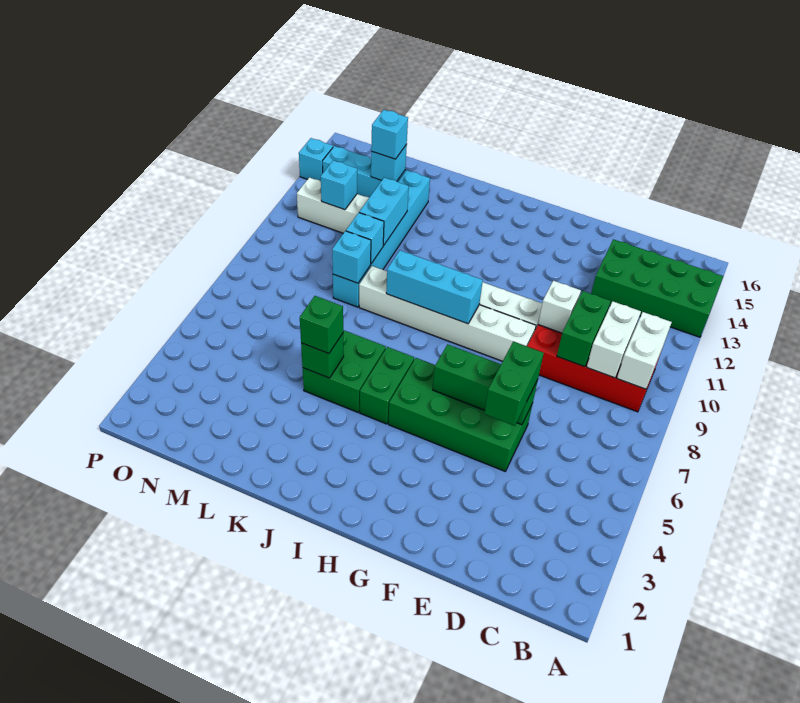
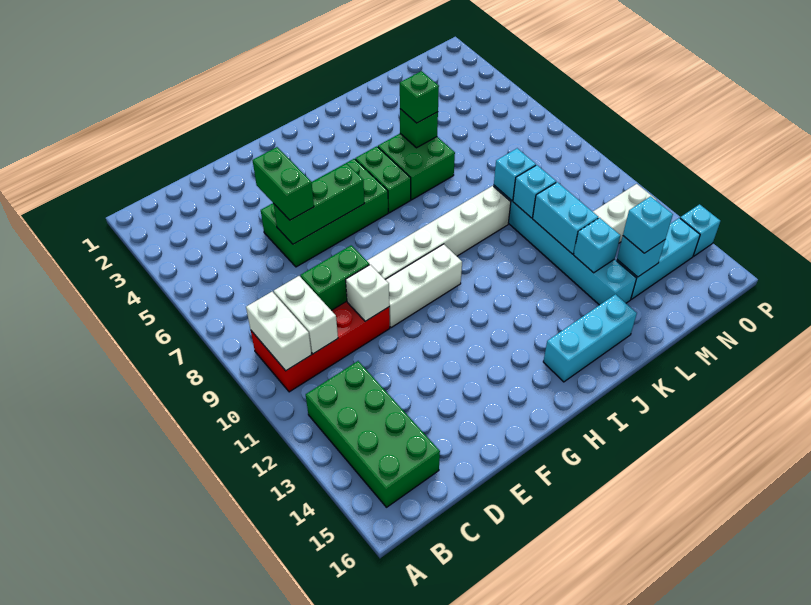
green 2x4 brick [591,239,724,337] -> green 2x4 brick turned to [306,361,440,507]
green 1x2 brick [557,291,611,367] -> green 1x2 brick turned to [301,245,369,310]
cyan 1x3 brick [386,250,483,324] -> cyan 1x3 brick moved to [543,294,637,382]
cyan 1x1 brick [321,160,357,210] -> cyan 1x1 brick moved to [574,218,620,273]

